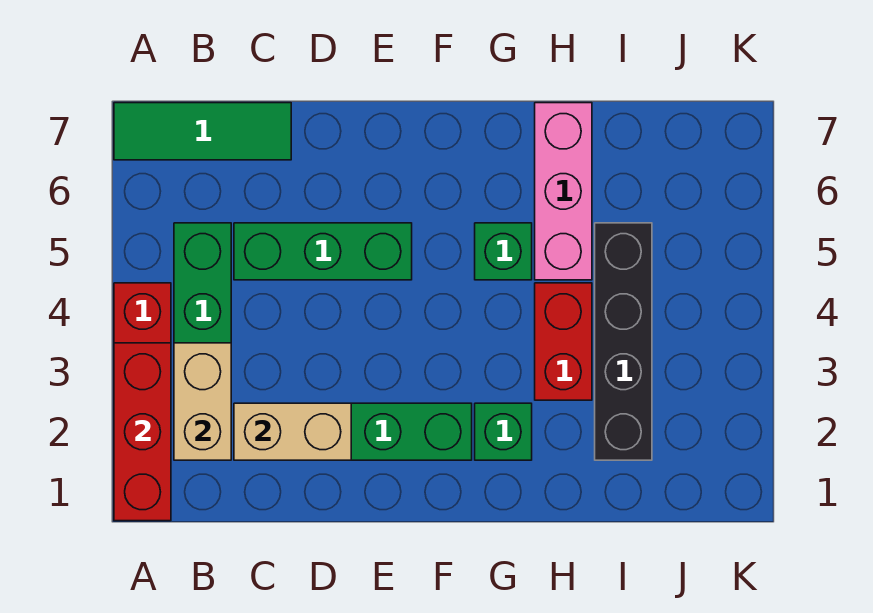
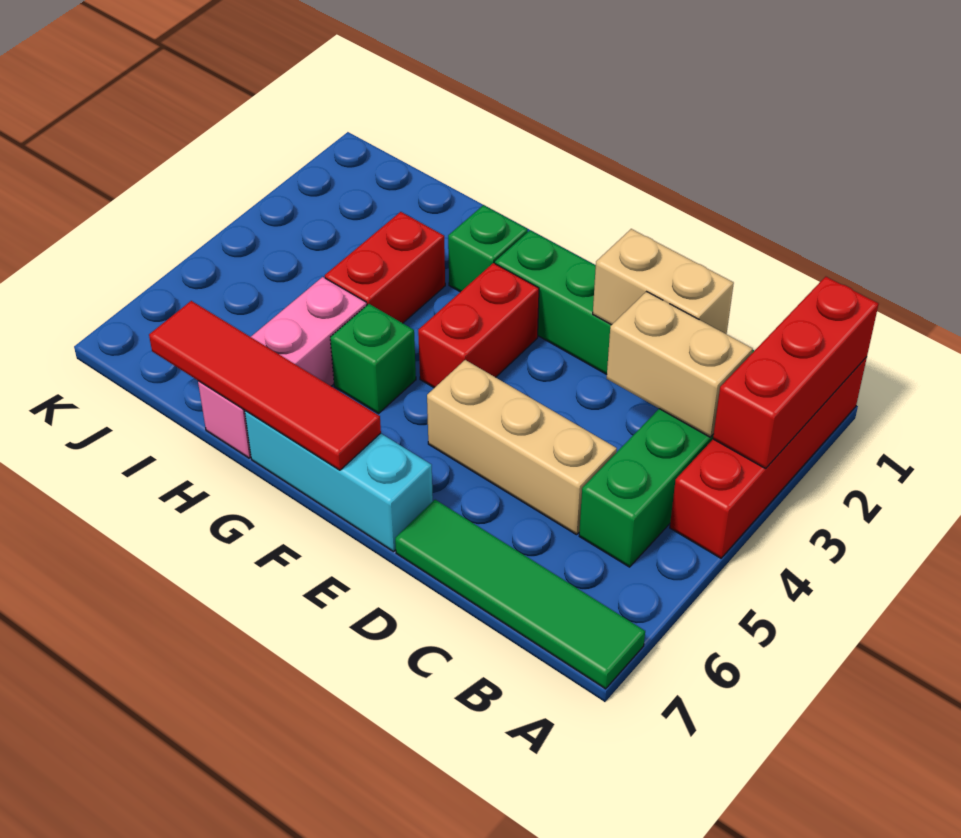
green 1x3 tile [114,103,291,160] -> green 1x4 tile [395,500,645,689]
tan 1x2 brick [174,343,231,460] -> tan 1x2 brick turned to [607,292,753,437]
green 1x3 brick [234,223,412,280] -> tan 1x3 brick [427,360,617,535]
none -> cyan 1x3 brick [245,411,433,552]
none -> red 1x2 brick [418,263,539,388]
none -> red 1x4 tile [149,301,381,470]
black 1x4 brick [595,223,652,460] -> none

